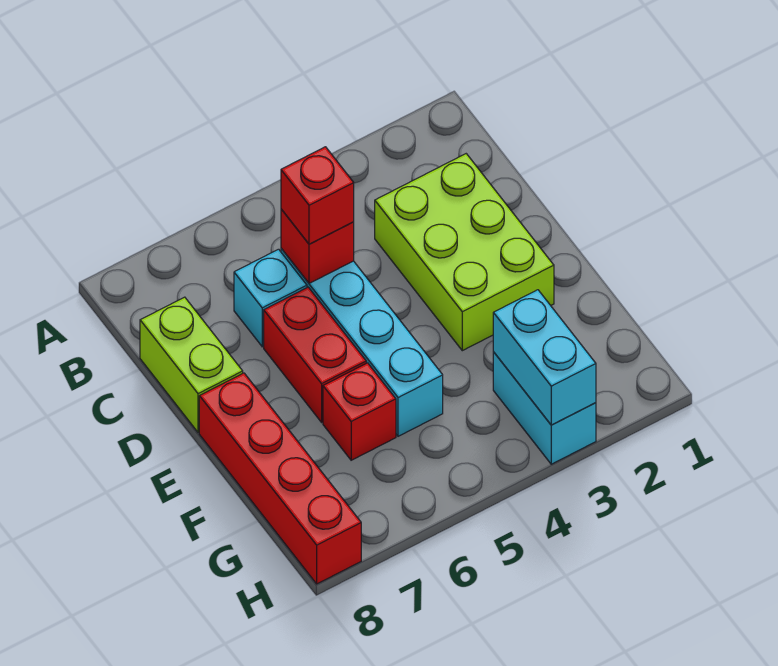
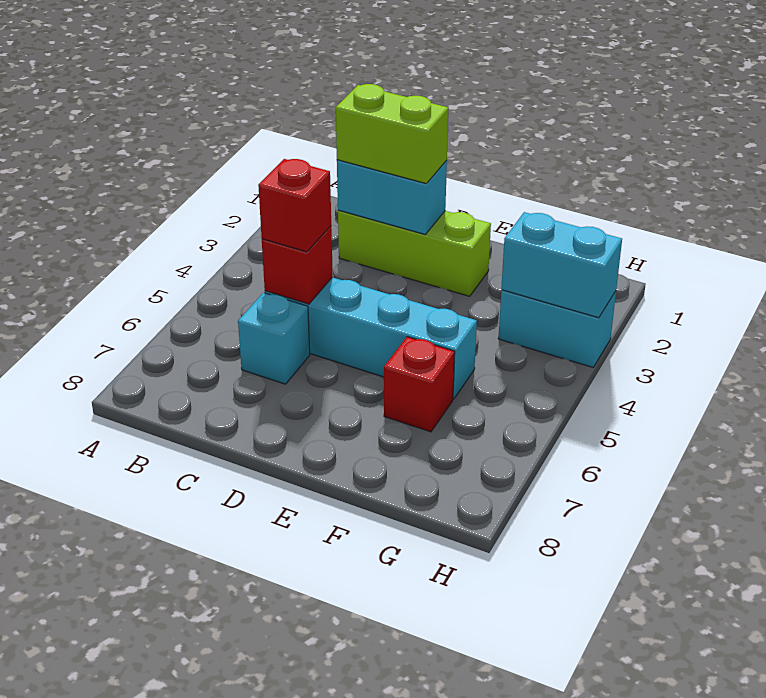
lime 2x3 brick [375,154,554,351] -> lime 1x3 brick [338,210,491,296]
none -> cyan 1x2 brick [337,160,447,234]
lime 1x2 brick [140,297,243,432] -> lime 1x2 brick moved to [336,84,448,184]
red 1x2 brick [264,287,366,422] -> none
red 1x4 brick [199,373,361,584] -> none

